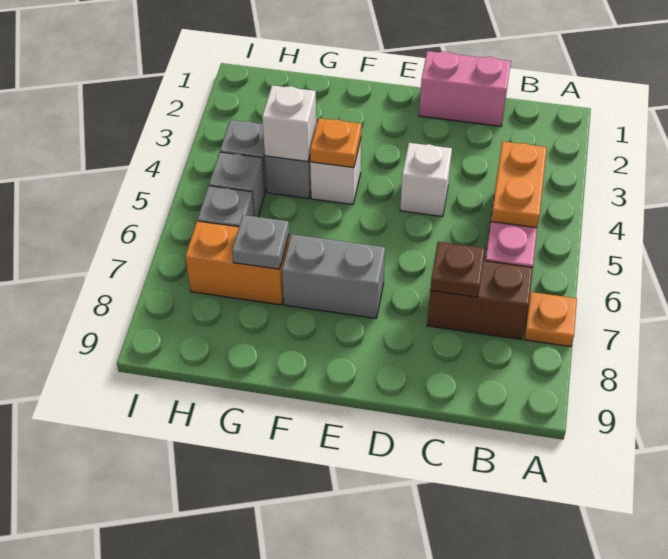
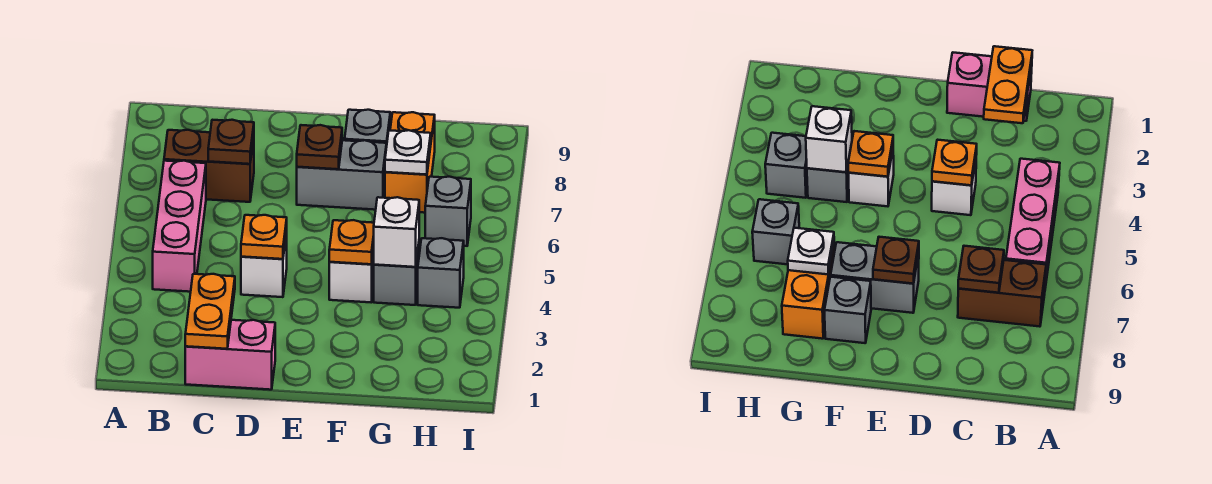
orange 1x1 plate [524,292,577,347] -> orange 1x1 plate moved to [241,215,287,259]
orange 1x2 plate [491,141,547,228] -> orange 1x2 plate moved to [185,274,235,349]
none -> brown 1x1 plate [297,125,342,169]
orange 1x2 brick [185,221,289,305] -> orange 1x2 brick turned to [385,112,435,213]
grey 1x1 plate [232,215,289,269] -> white 1x1 plate [385,130,431,175]
grey 1x1 brick [209,152,265,217] -> grey 1x1 brick moved to [345,110,390,143]

